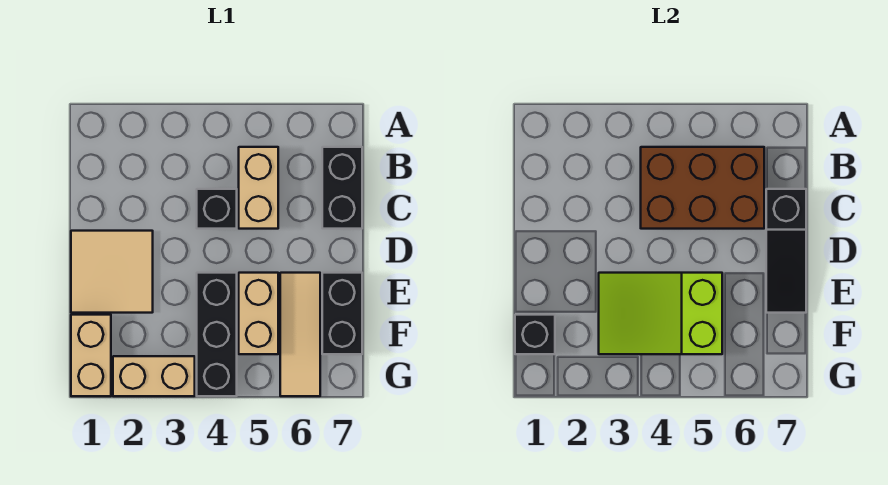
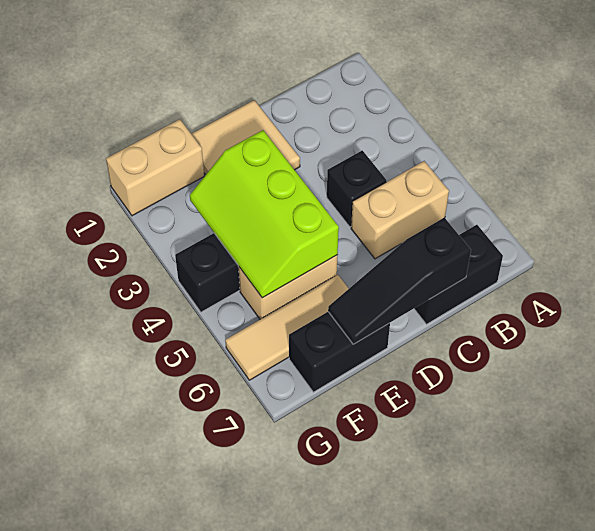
brown 2x3 brick [641,147,764,229] -> none
lime 2x3 slope [599,273,722,354] -> lime 2x3 slope turned to [190,130,339,298]
black 1x1 brick [515,315,555,354] -> none
tan 1x2 brick [113,356,195,396] -> none

